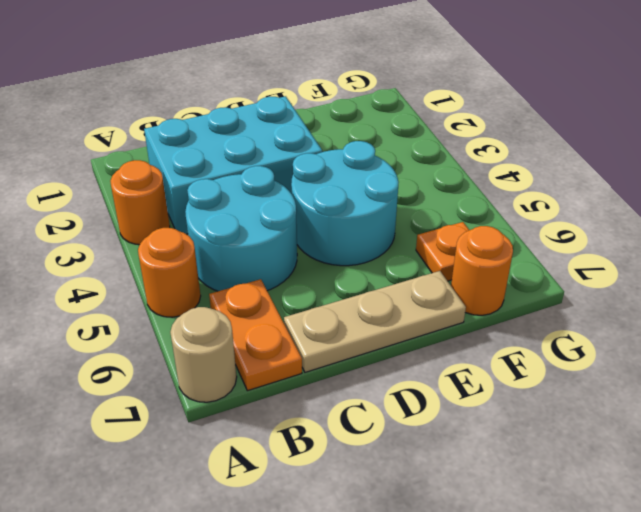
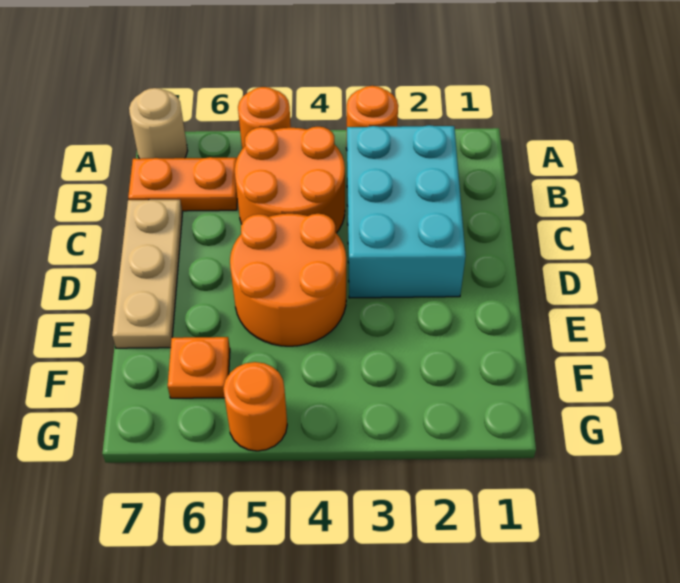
cyan 2x2 round brick [185,166,297,291] -> orange 2x2 round brick [235,127,345,233]
cyan 2x2 round brick [291,141,398,266] -> orange 2x2 round brick [230,214,346,346]
orange 1x1 round brick [451,226,513,315] -> orange 1x1 round brick moved to [223,362,287,451]

